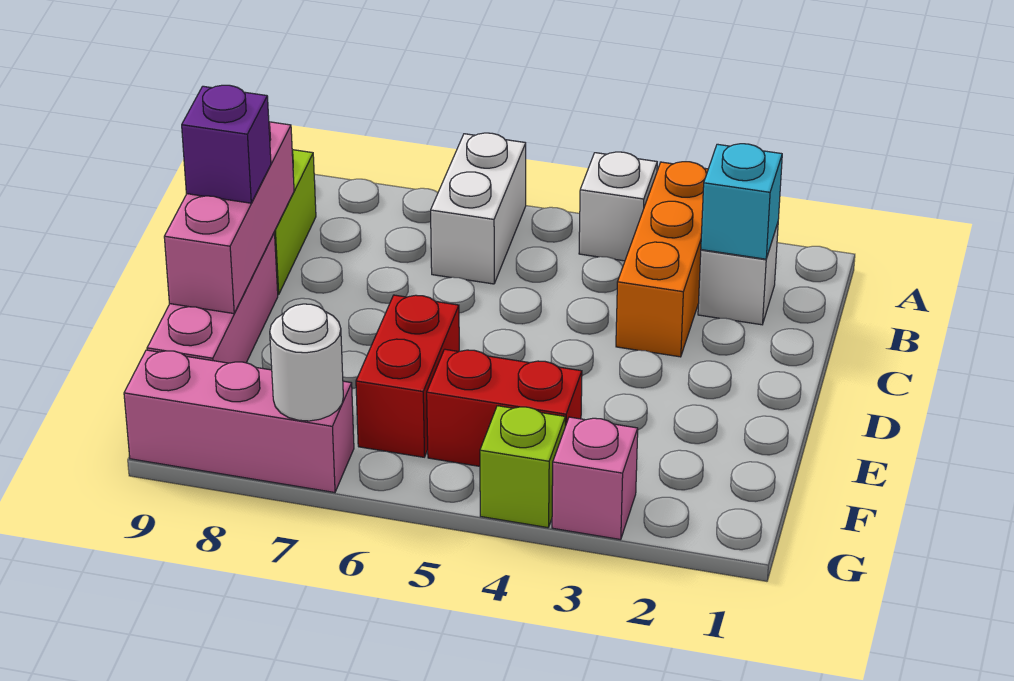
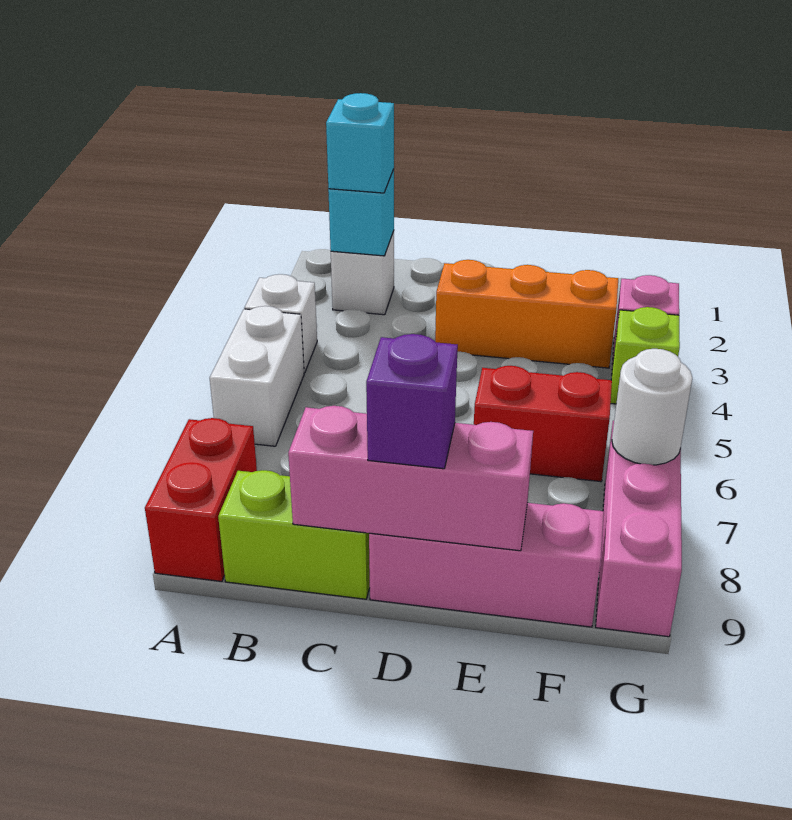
orange 1x3 brick [616,162,708,357] -> orange 1x3 brick moved to [435,260,618,368]
white 1x2 brick [431,133,526,284] -> white 1x2 brick turned to [210,306,304,446]
none -> cyan 1x1 brick [326,93,394,193]
red 1x2 brick [427,349,582,466] -> red 1x2 brick moved to [145,418,257,581]

